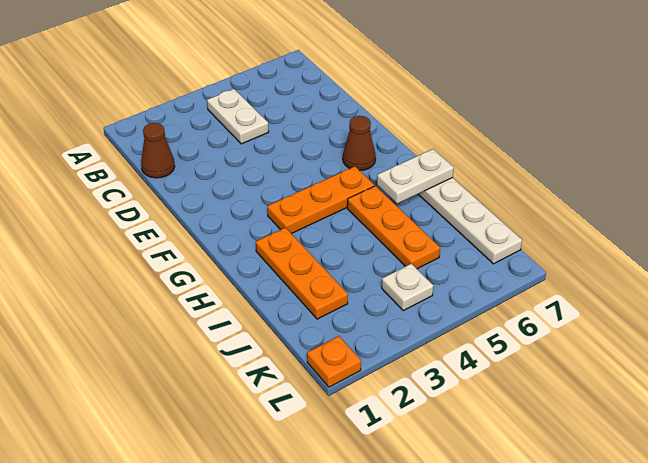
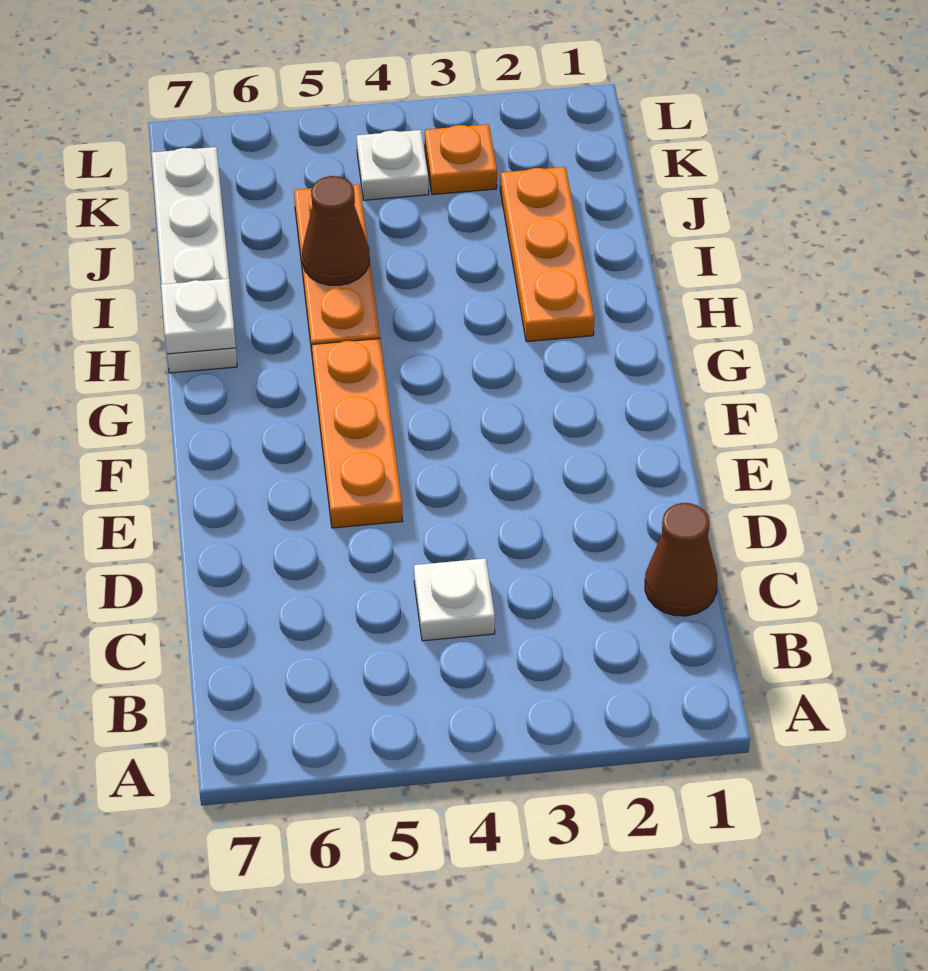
white 1x2 plate [207,89,269,144] -> white 1x1 plate [414,558,495,641]
brown 1x1 cone [343,116,376,171] -> brown 1x1 cone moved to [302,176,370,286]
orange 1x3 plate [267,166,374,234] -> orange 1x3 plate turned to [312,339,402,528]
white 1x2 plate [377,149,454,204] -> white 1x1 plate [161,279,236,354]
orange 1x1 plate [307,336,361,387] -> orange 1x1 plate moved to [425,124,497,195]

